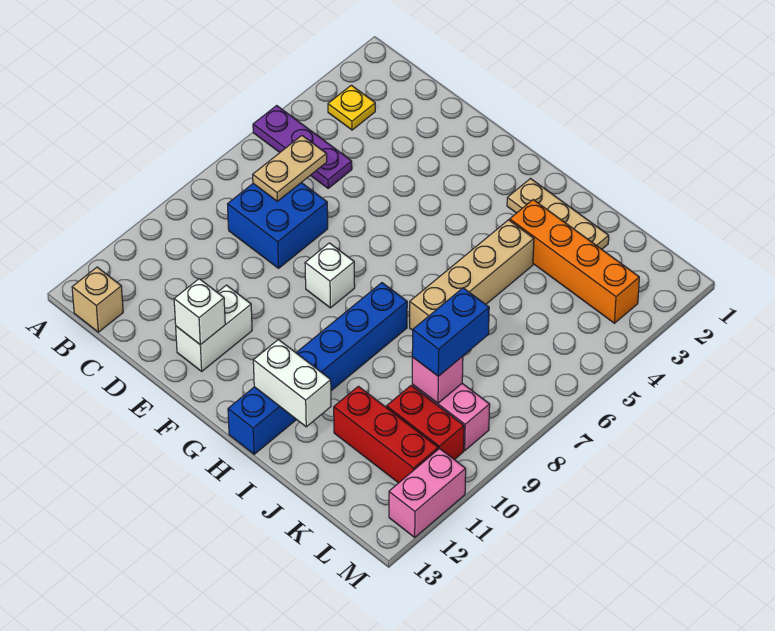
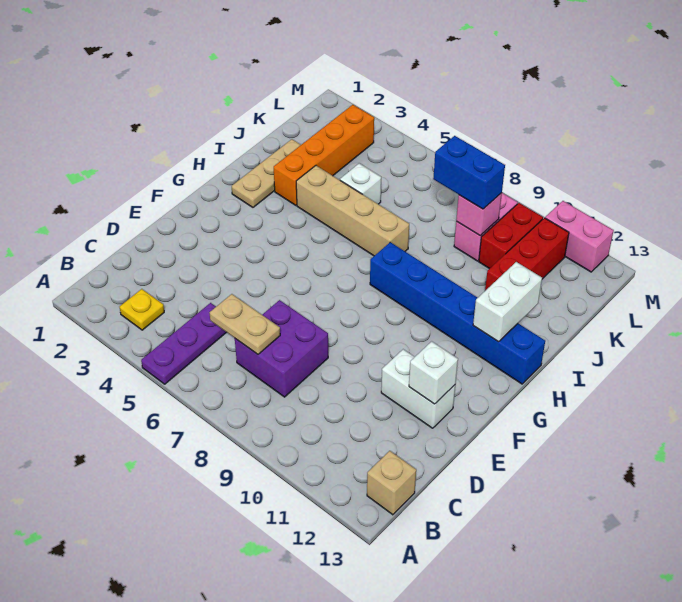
blue 2x2 brick [228,183,328,268] -> purple 2x2 brick [235,300,328,397]
white 1x1 brick [305,243,355,308] -> white 1x1 brick moved to [340,163,381,204]

